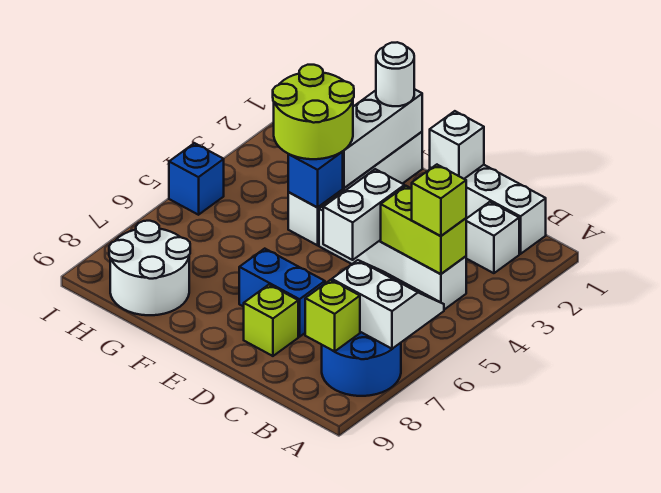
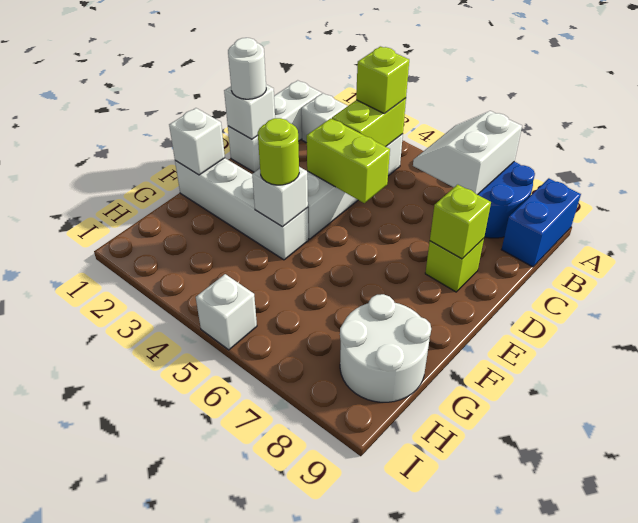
lime 1x1 brick [305,280,360,352] -> lime 1x1 brick moved to [430,185,491,259]
white 1x2 brick [323,169,404,260] -> lime 1x2 brick [307,118,390,203]
blue 1x2 brick [239,249,325,337] -> blue 1x2 brick moved to [501,178,581,267]
white 1x3 brick [343,89,422,188] -> white 1x1 brick [169,108,225,175]
white 1x1 round brick [376,42,414,106] -> white 1x1 round brick moved to [228,38,266,99]
lime 2x2 round brick [273,65,354,159] -> lime 1x1 round brick [258,118,299,185]
blue 1x1 brick [288,151,343,208] -> white 1x1 brick [252,167,308,227]
blue 1x1 brick [169,143,224,215] -> white 1x1 brick [196,274,257,350]

